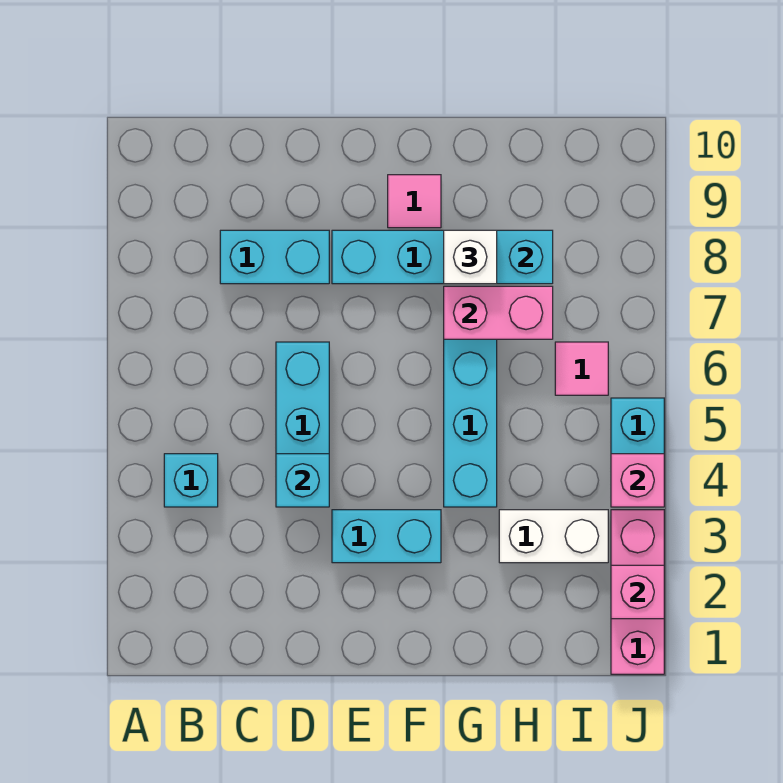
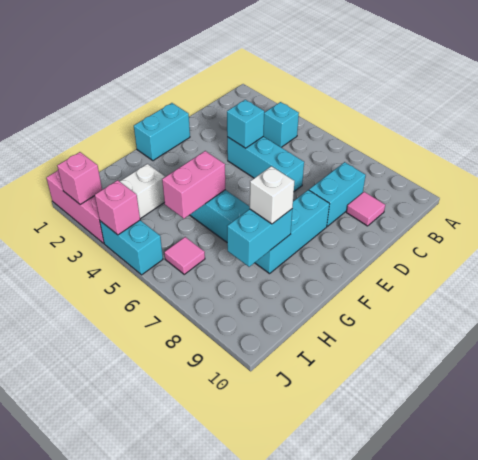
cyan 1x2 brick [332,510,441,563] -> cyan 1x2 brick moved to [134,103,190,161]
pink 1x1 tile [388,175,441,228] -> pink 1x1 tile moved to [346,192,385,226]
pink 1x2 brick [444,286,553,339] -> pink 1x2 brick moved to [162,151,225,219]

